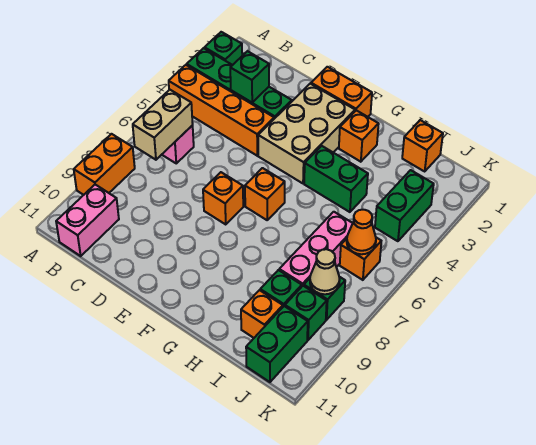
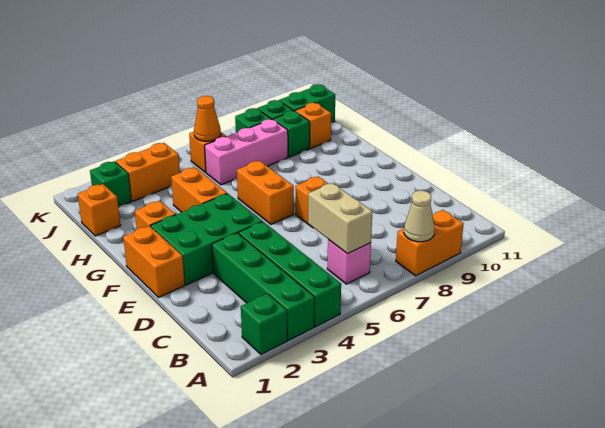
orange 1x4 brick [169,65,274,156] -> green 1x4 brick [239,222,341,327]
tan 1x2 brick [133,90,193,160] -> tan 1x2 brick turned to [308,183,372,254]
pink 1x2 brick [56,185,119,256] -> none
green 1x1 brick [230,51,269,102] -> green 1x1 brick moved to [90,161,131,207]
tan 2x3 brick [258,84,355,183] -> green 2x3 brick [151,193,262,285]
orange 1x1 brick [245,168,285,220] -> orange 1x2 brick [237,161,294,224]
green 1x2 brick [304,146,368,212] -> orange 1x2 brick [171,167,227,212]
green 1x2 brick [375,170,434,241] -> orange 1x2 brick [116,143,180,201]
tan 1x1 cone [310,249,340,294] -> tan 1x1 cone moved to [404,191,435,242]

